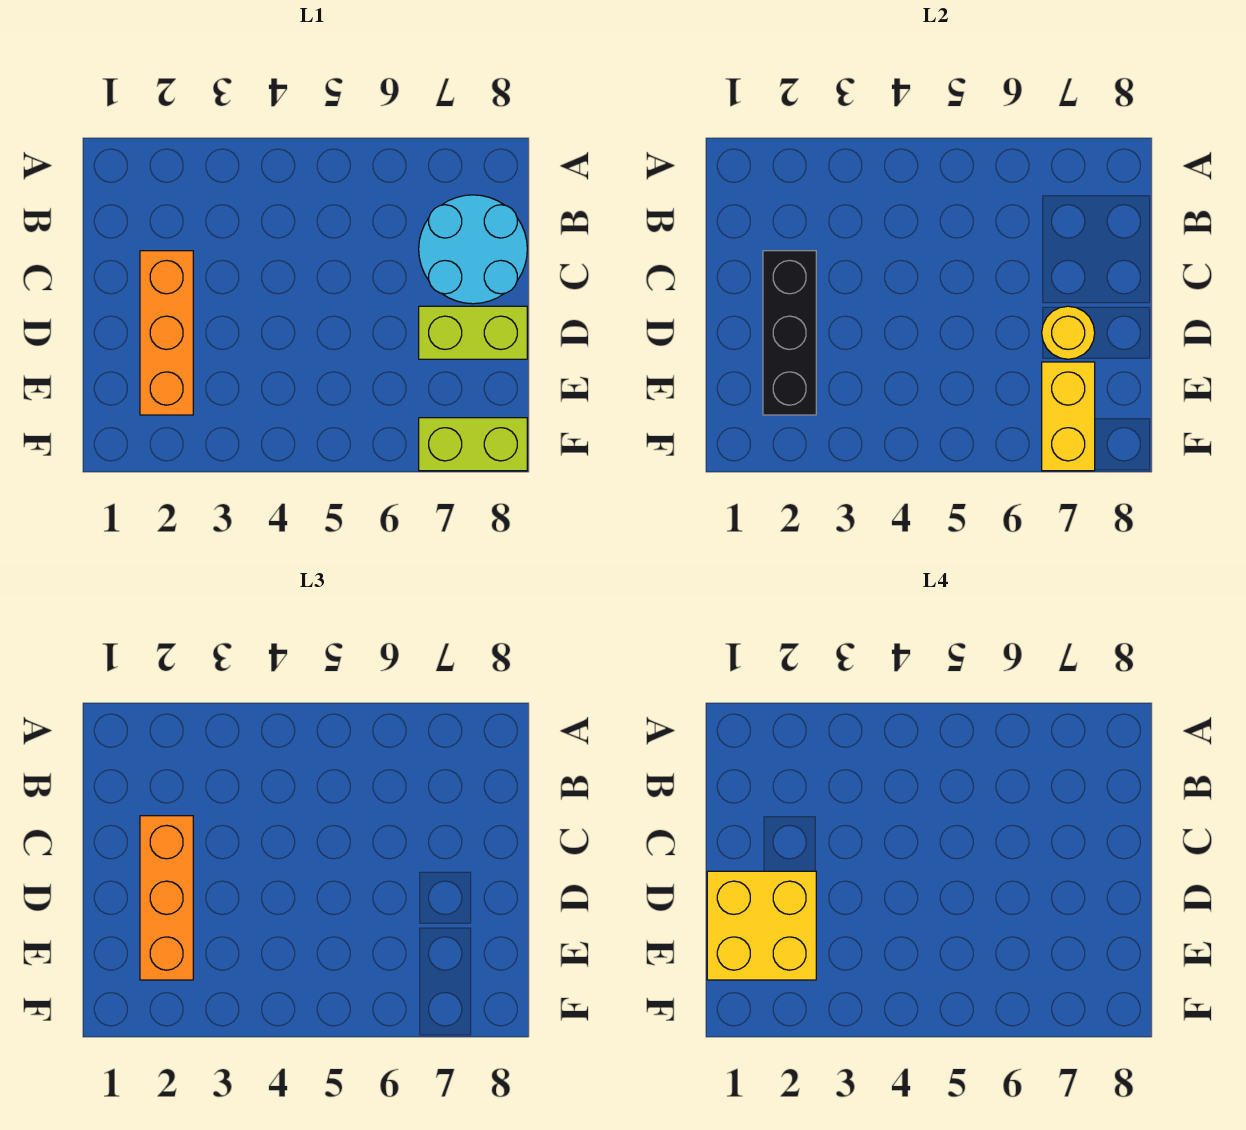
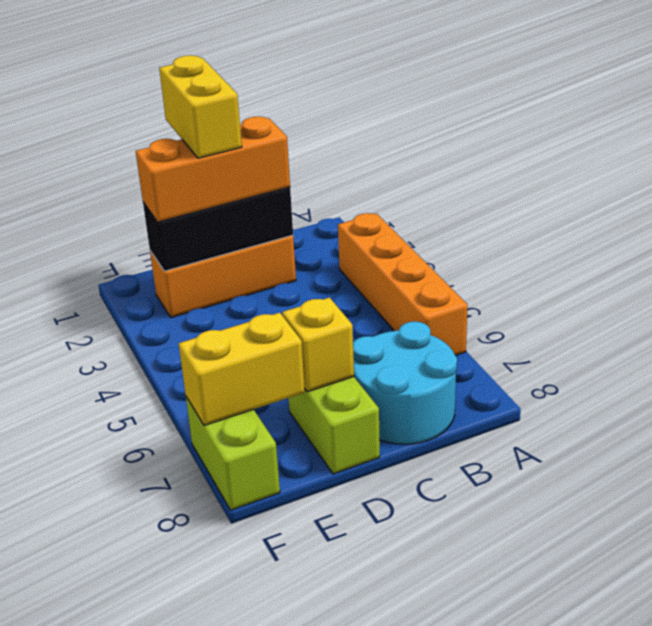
none -> orange 1x4 brick [338,213,468,355]
yellow 2x2 brick [707,871,816,980] -> yellow 1x2 brick [159,55,242,158]
yellow 1x1 round brick [1042,306,1095,359] -> yellow 1x1 brick [282,298,354,392]

